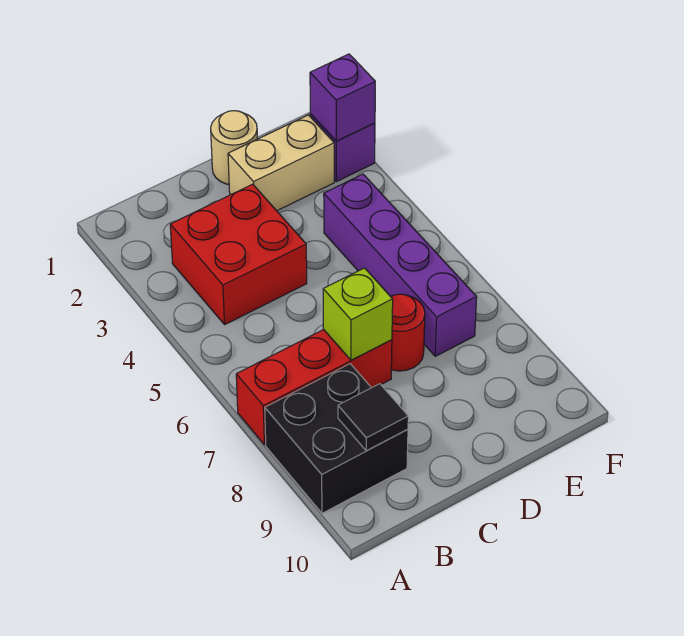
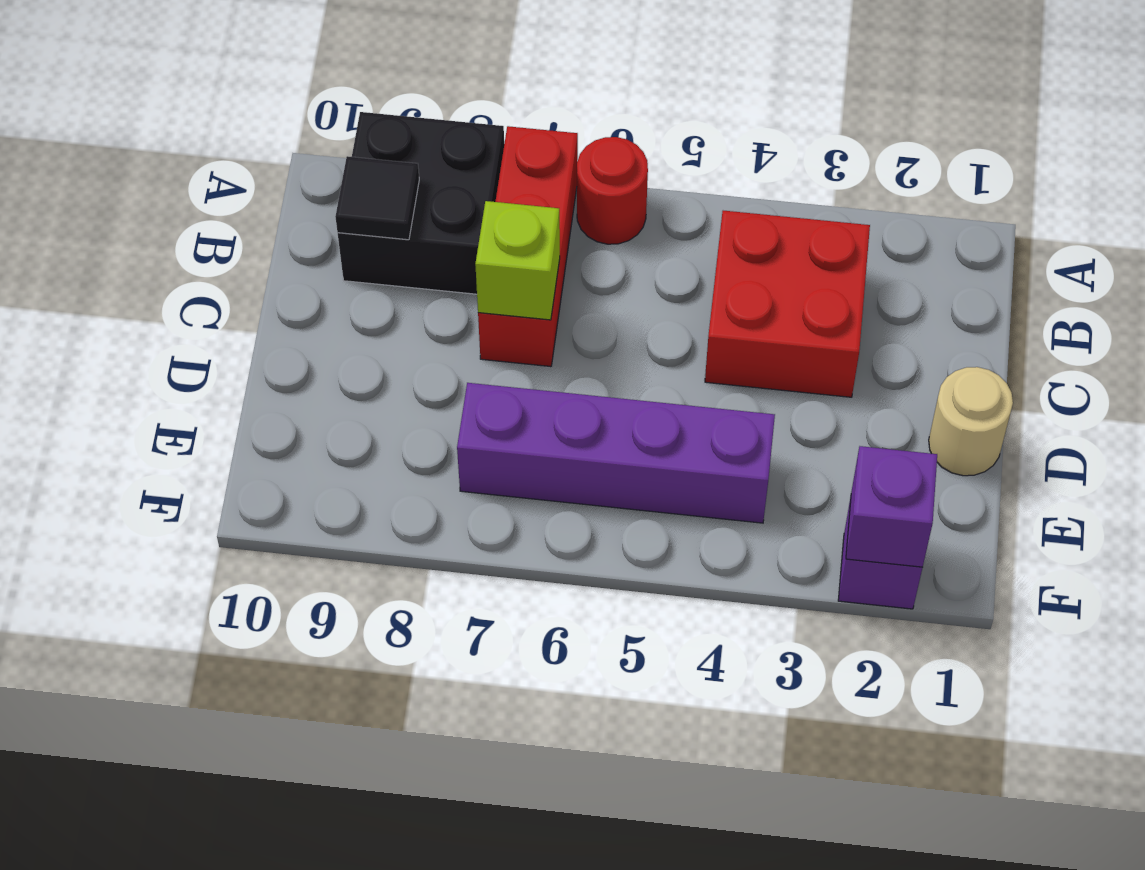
tan 1x2 brick [228,115,334,211] -> none
red 1x1 round brick [391,294,425,371] -> red 1x1 round brick moved to [577,137,648,244]

